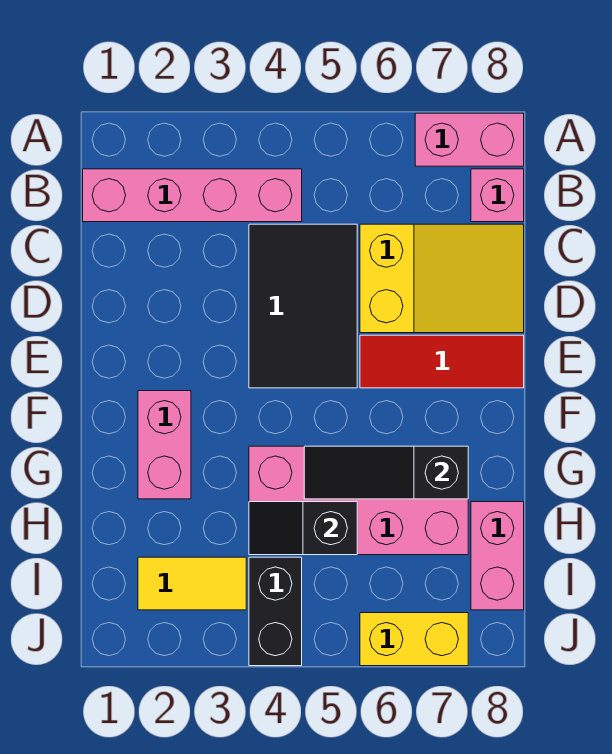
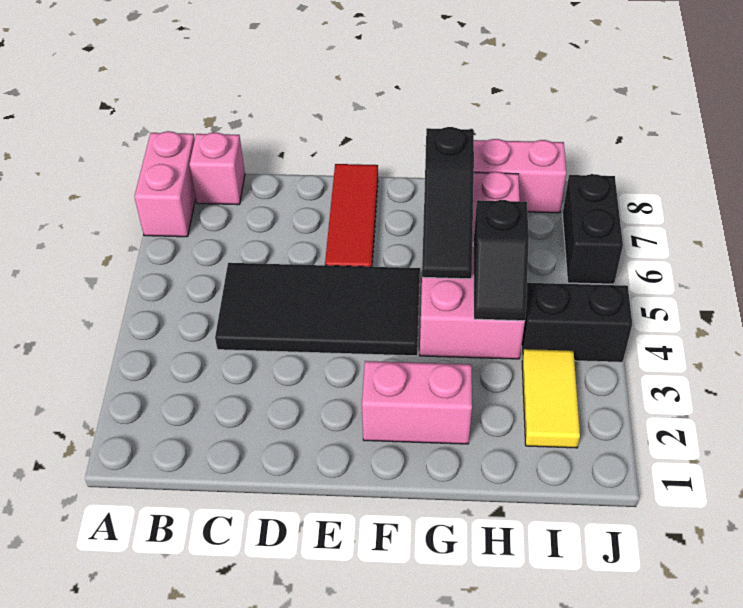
pink 1x4 brick [83,169,302,222] -> none
black 2x3 tile [249,224,357,388] -> black 2x4 tile [215,263,420,356]
yellow 2x3 slope [360,224,524,333] -> none
yellow 1x2 brick [360,613,468,666] -> black 1x2 brick [563,174,623,284]

